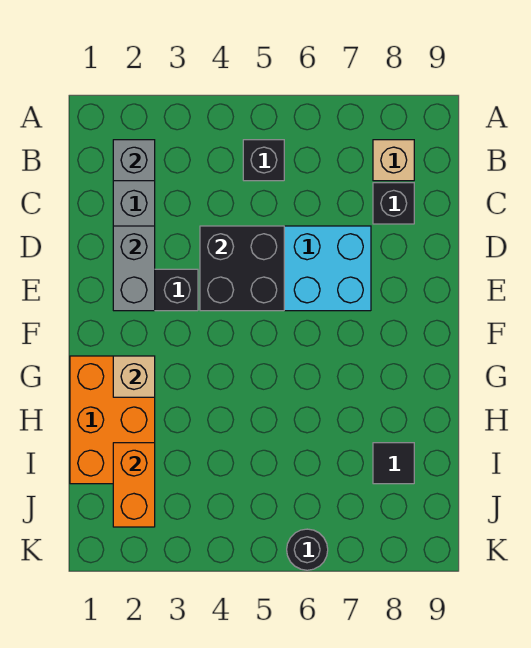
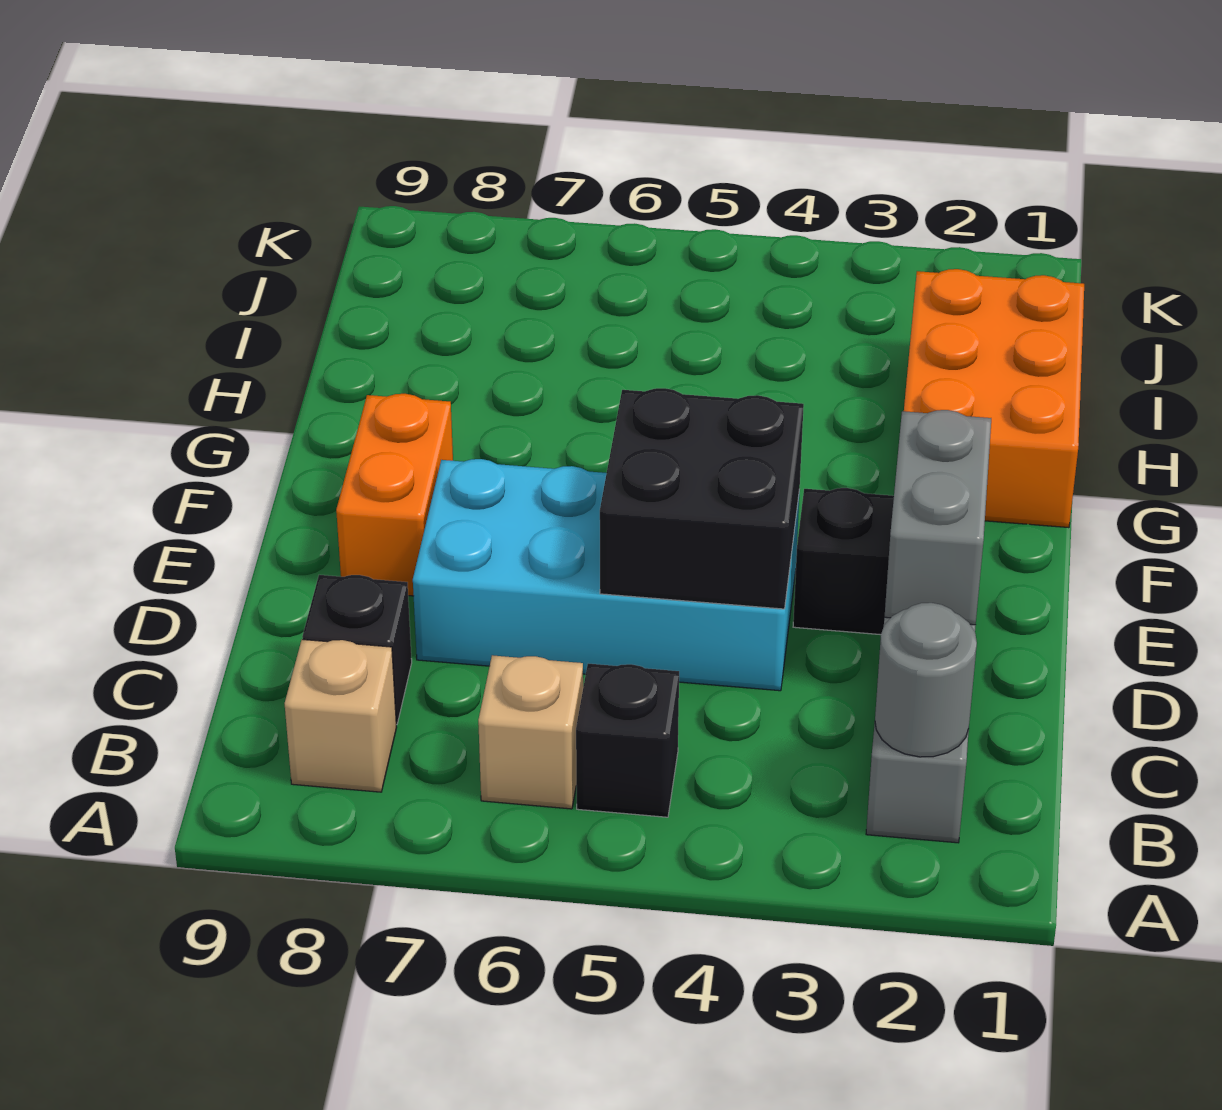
grey 1x1 brick [113,140,155,181] -> grey 1x1 round brick [875,603,977,757]
tan 1x1 brick [113,356,155,397] -> tan 1x1 brick moved to [478,655,583,809]
orange 1x2 brick [113,443,155,527] -> orange 1x2 brick moved to [336,394,453,596]
black 1x1 tile [373,443,414,484] -> none
black 1x1 round brick [287,529,328,570] -> none

